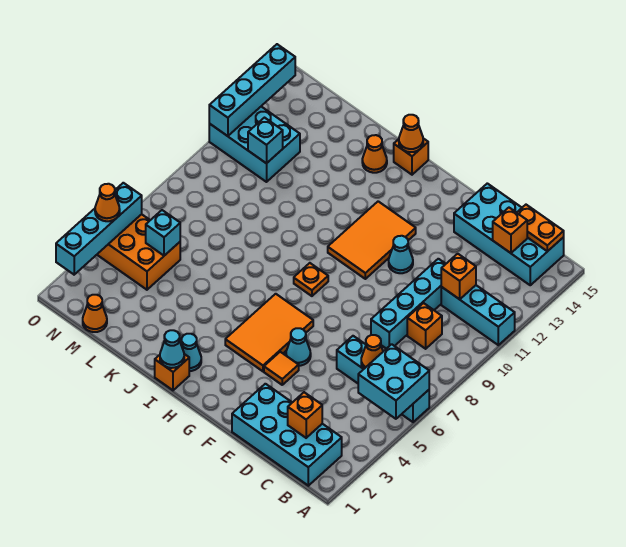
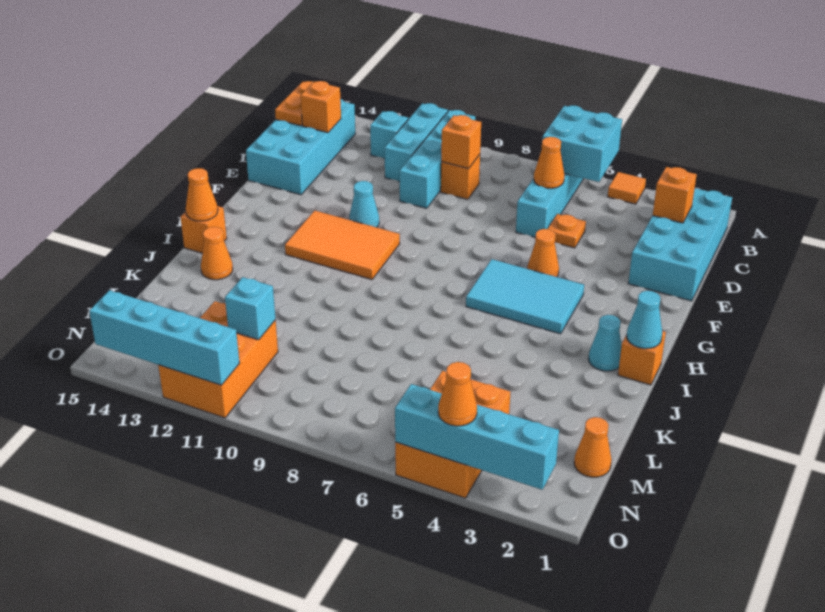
orange 1x1 brick [441,254,476,299] -> orange 1x1 brick moved to [441,115,481,169]
cyan 1x4 brick [371,259,445,349] -> cyan 1x4 brick turned to [400,110,475,208]
orange 1x1 tile [264,352,299,385] -> orange 1x1 tile moved to [608,172,646,204]
cyan 1x1 cone [286,328,311,366] -> orange 1x1 cone [527,229,559,277]
orange 2x3 tile [225,294,313,371] -> cyan 2x3 tile [466,259,584,334]
orange 1x1 plate [294,263,328,296] -> orange 1x1 plate moved to [548,214,586,248]
cyan 1x1 brick [146,210,180,256] -> cyan 1x1 brick moved to [370,111,408,159]
cyan 2x3 brick [209,107,300,182] -> orange 2x3 brick [158,301,278,418]

